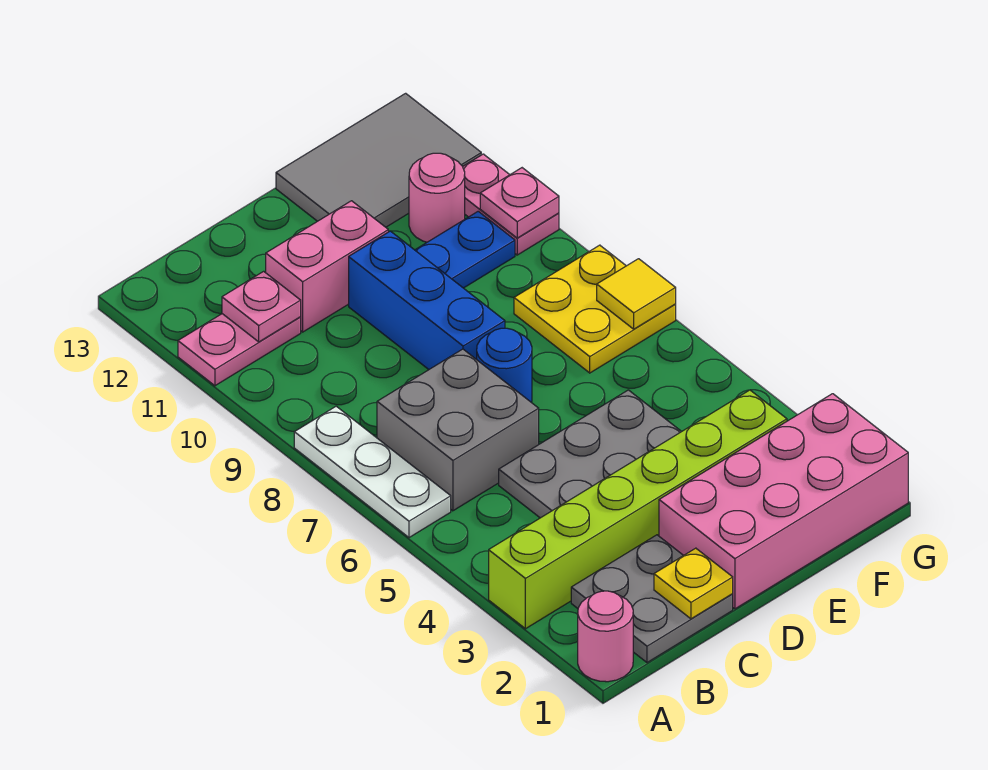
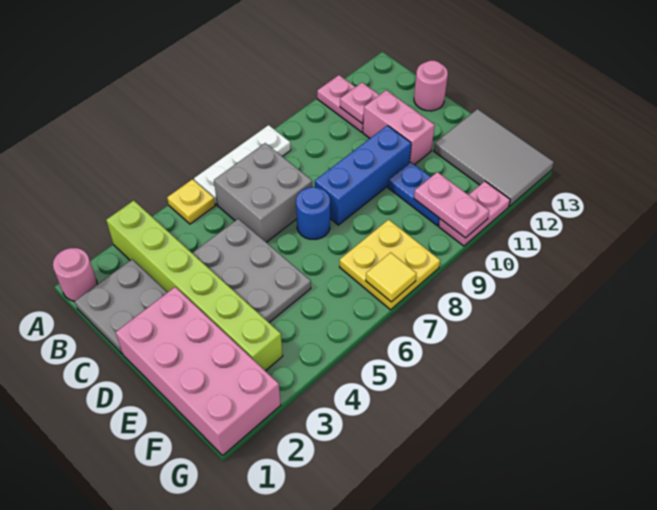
yellow 1x1 plate [654,548,733,619] -> yellow 1x1 plate moved to [167,179,215,224]
pink 1x1 round brick [409,153,465,242] -> pink 1x1 round brick moved to [414,61,448,111]
pink 1x1 plate [480,168,559,238] -> pink 1x2 plate [414,172,489,238]

